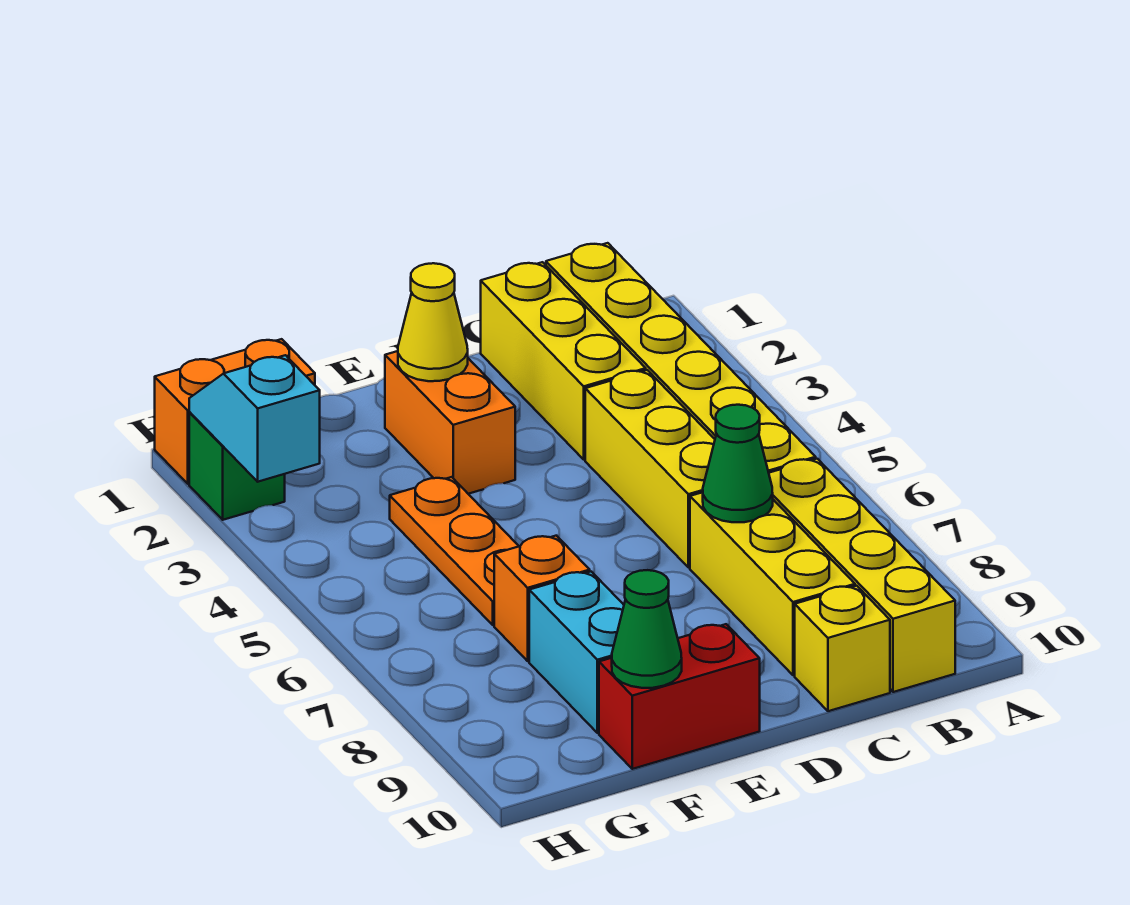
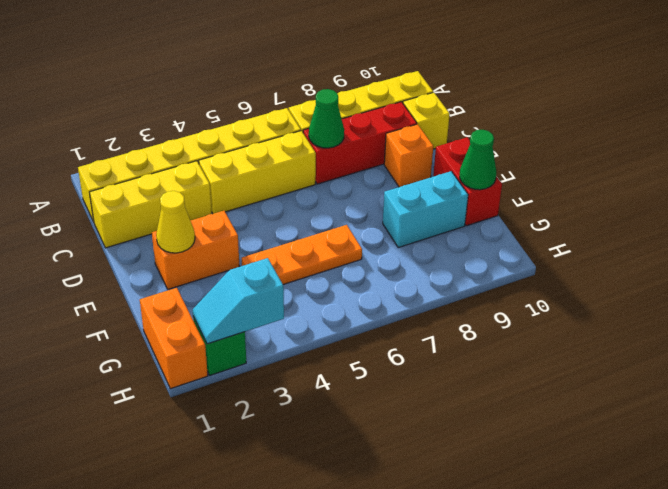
yellow 1x3 brick [690,492,855,675] -> red 1x3 brick [303,102,417,184]
orange 1x1 brick [494,536,590,661] -> orange 1x1 brick moved to [384,124,433,187]

